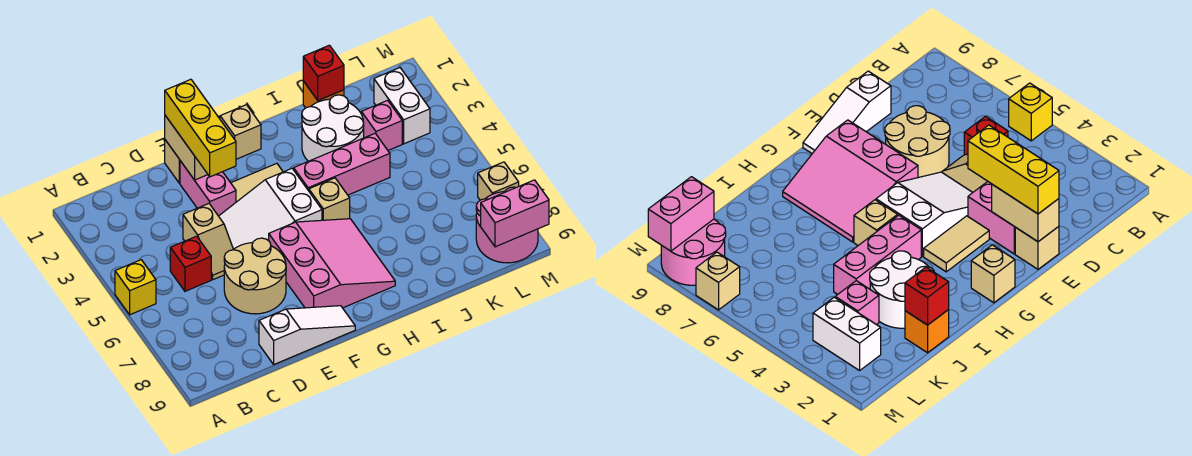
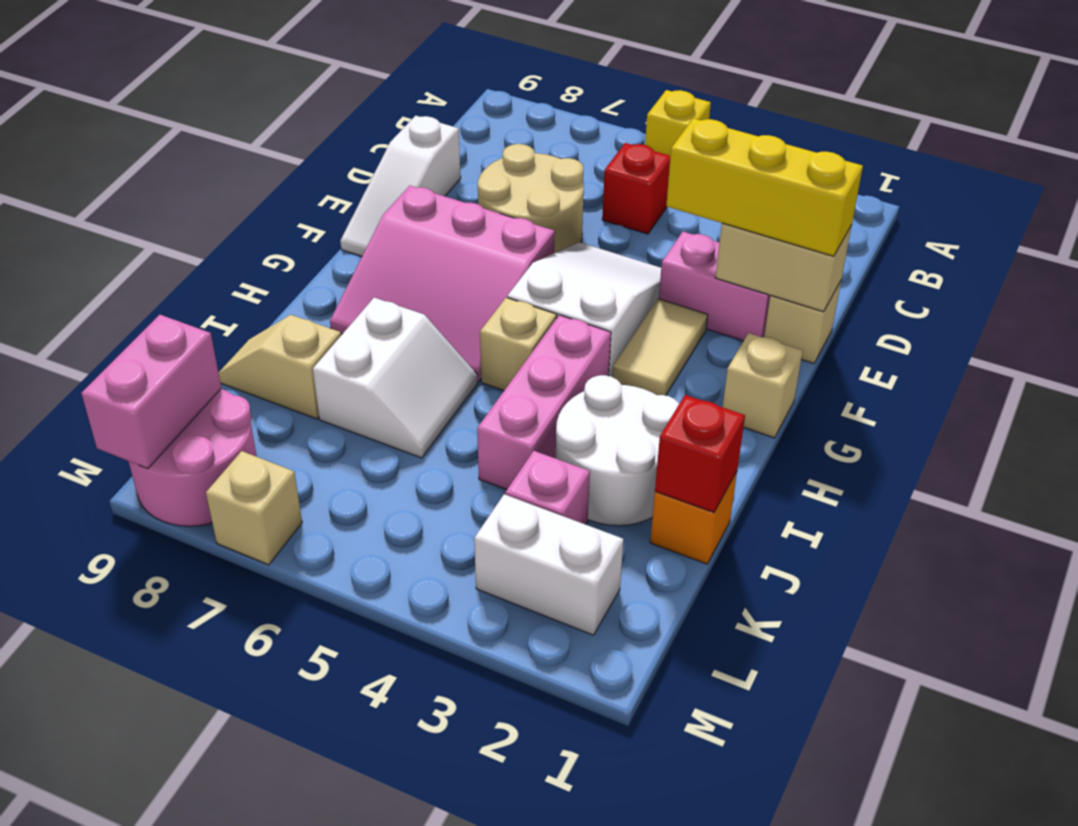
tan 1x2 slope [183,204,233,280] -> tan 1x2 slope moved to [219,315,341,419]
none -> white 2x2 slope [313,298,478,458]

